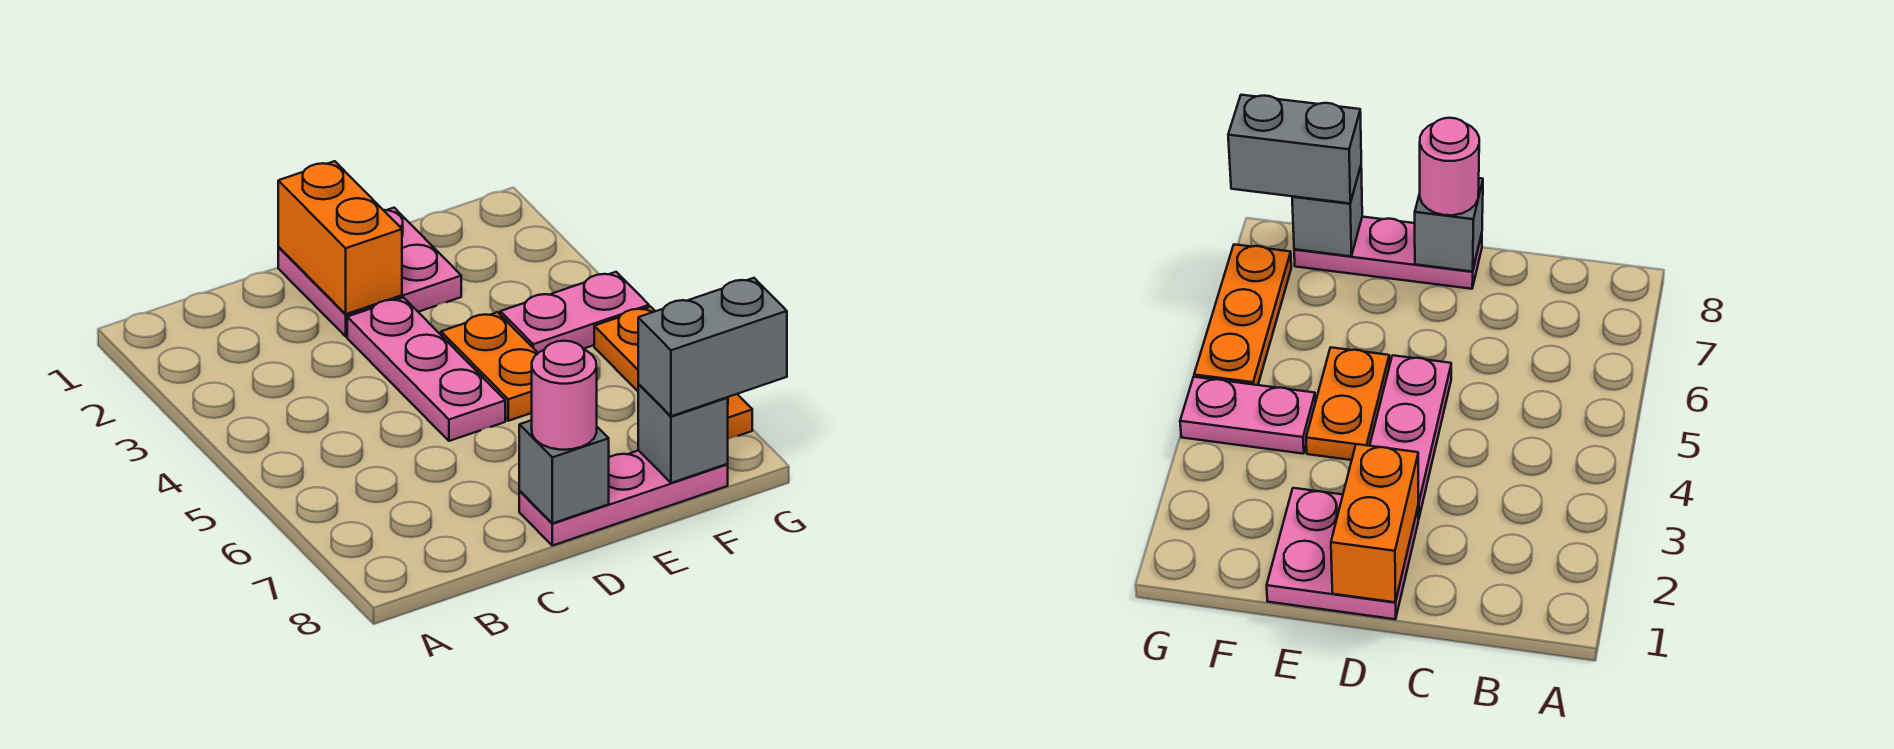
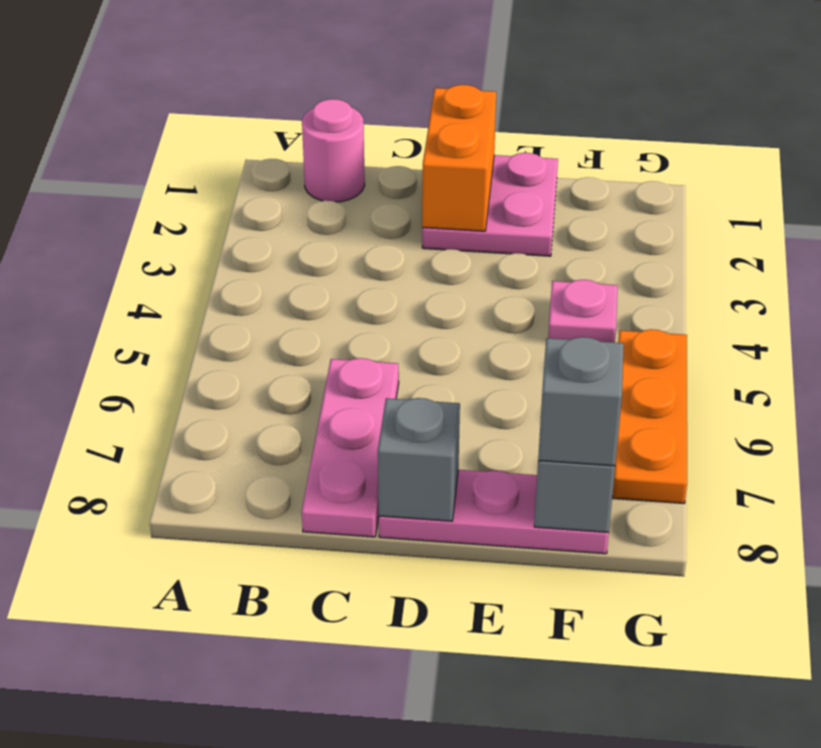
pink 1x3 plate [347,298,505,441] -> pink 1x3 plate moved to [302,358,399,537]
pink 1x1 round brick [532,341,597,450] -> pink 1x1 round brick moved to [302,99,365,202]
orange 1x2 plate [441,312,538,421] -> none
pink 1x2 plate [500,272,649,353] -> pink 1x1 plate [548,280,618,342]
grey 1x2 brick [638,278,787,416] -> grey 1x1 brick [538,337,624,466]

